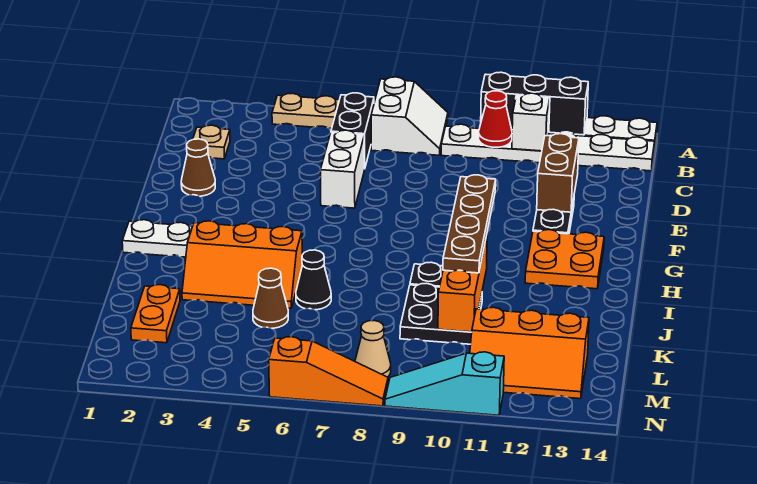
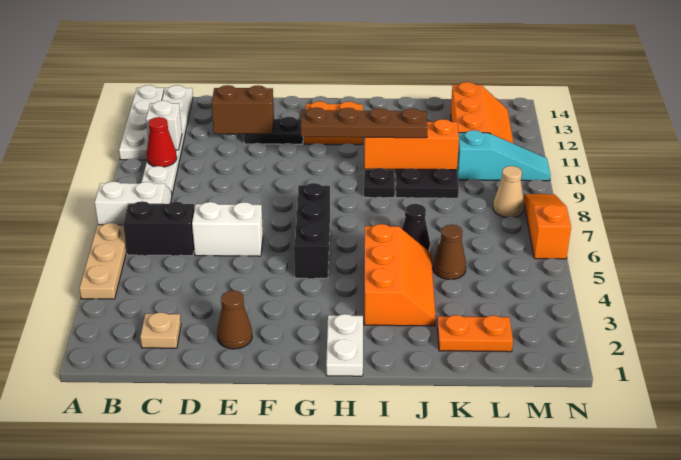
black 1x3 brick [481,72,588,135] -> black 1x3 brick moved to [294,183,330,278]
cyan 1x3 slope [385,352,504,415] -> cyan 1x3 slope turned to [457,130,551,181]

